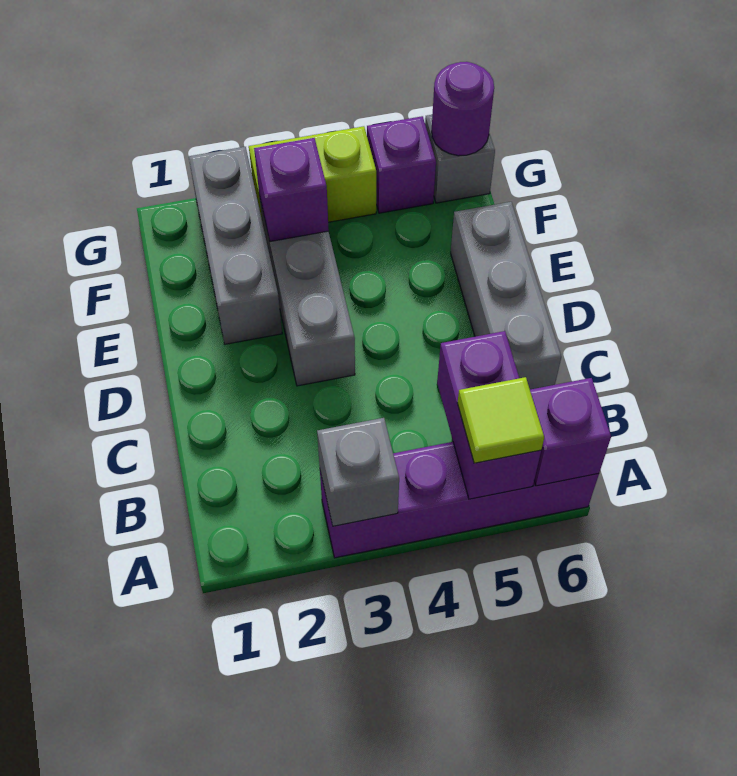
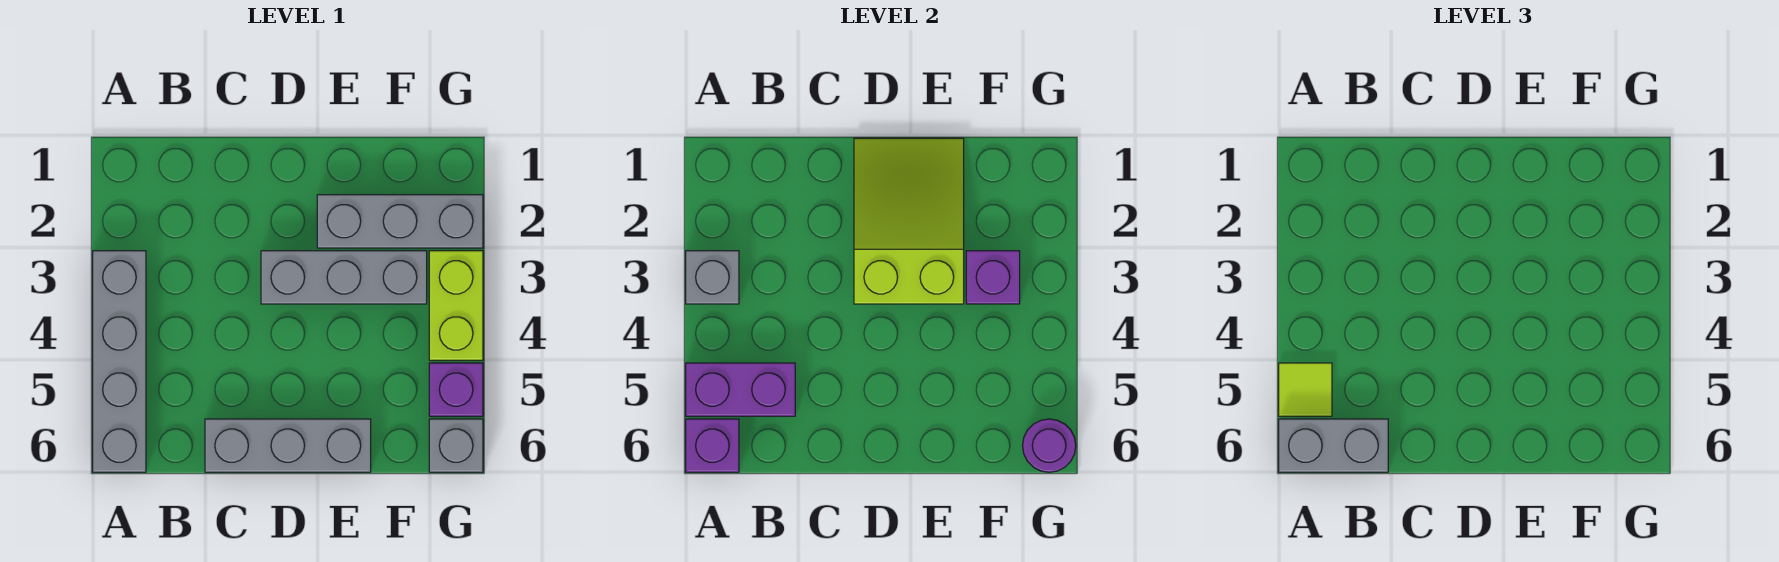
purple 1x4 brick [320,442,599,558] -> grey 1x4 brick [93,251,146,472]
none -> grey 1x2 brick [1279,419,1388,472]
none -> lime 2x3 slope [854,138,964,304]

